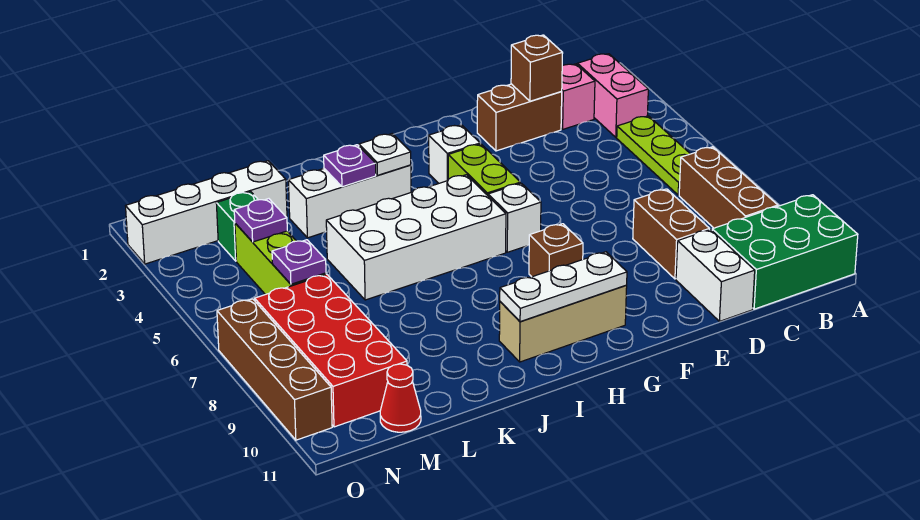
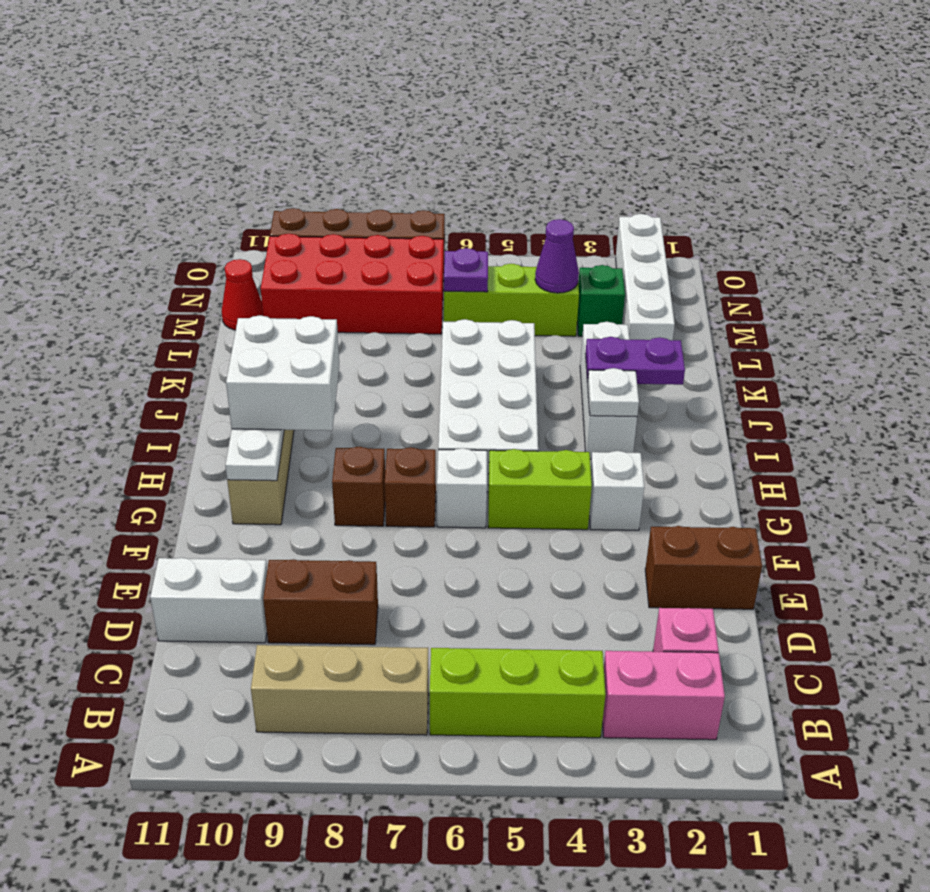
green 2x3 brick [712,195,858,309] -> none
lime 1x3 plate [617,116,690,195] -> lime 1x3 brick [430,648,606,738]
brown 1x3 brick [679,147,778,228] -> tan 1x3 brick [251,645,429,735]
brown 1x2 brick [477,84,562,151] -> brown 1x2 brick turned to [645,526,762,609]
brown 1x1 brick [511,35,563,101] -> brown 1x1 brick moved to [385,447,436,527]
none -> white 2x2 brick [226,315,339,431]
purple 1x1 plate [324,145,376,187] -> purple 1x2 plate [585,337,685,385]
purple 1x1 plate [234,199,287,242] -> purple 1x1 cone [535,219,579,293]

